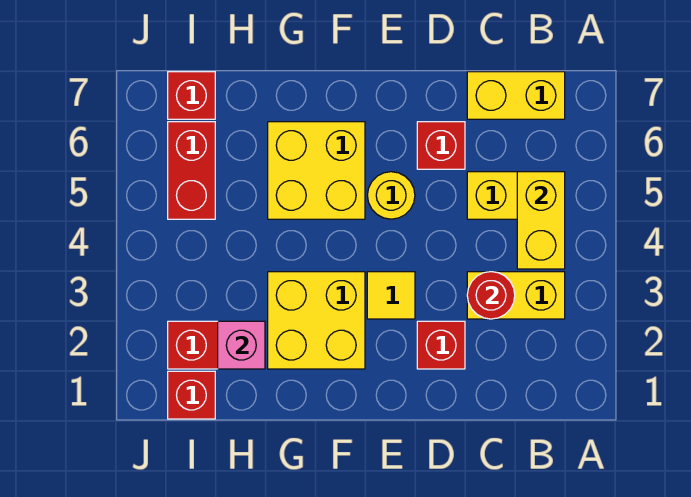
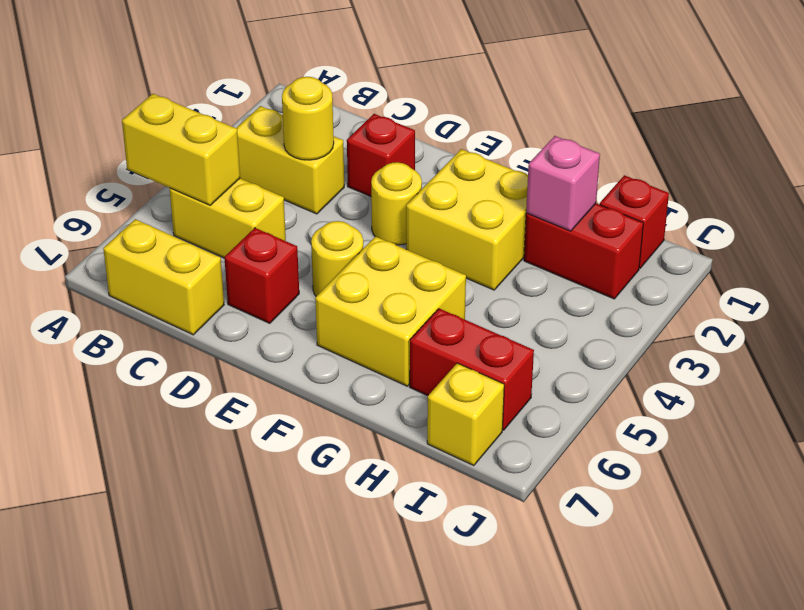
yellow 1x2 brick [517,172,565,269] -> yellow 1x2 brick turned to [122,94,240,205]
red 1x1 round brick [467,272,515,319] -> yellow 1x1 round brick [282,77,334,160]
yellow 1x1 tile [367,272,415,319] -> yellow 1x1 round brick [371,162,422,245]
red 1x2 brick [168,122,215,219] -> red 1x2 brick turned to [410,309,534,430]
red 1x1 brick [168,72,215,119] -> yellow 1x1 brick [427,363,504,466]

